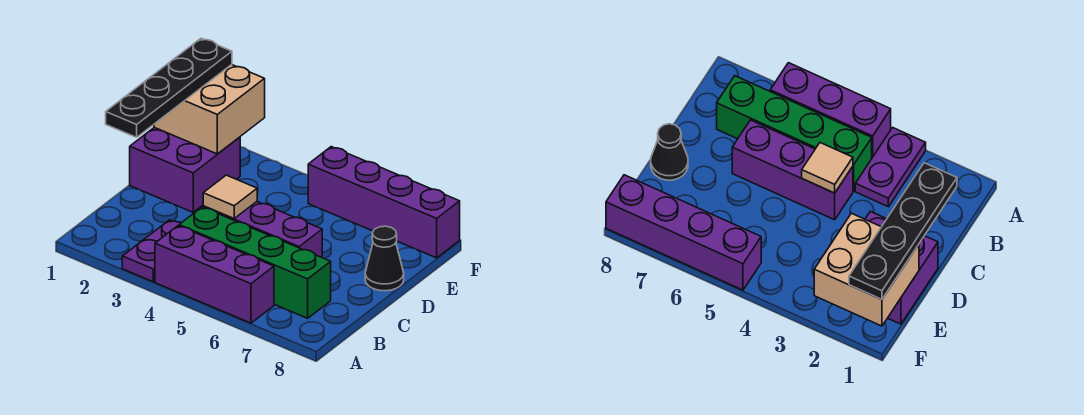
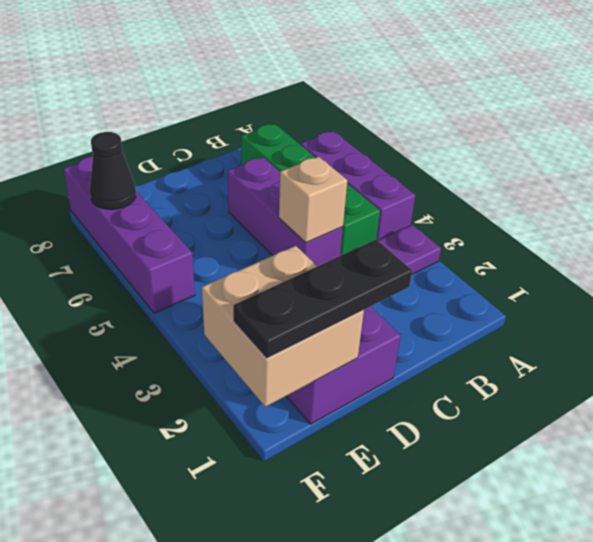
black 1x4 plate [106,38,232,137] -> black 1x3 plate [233,239,412,359]
tan 1x1 tile [203,175,257,218] -> tan 1x1 brick [279,157,347,243]
black 1x1 cone [365,226,404,291] -> black 1x1 cone moved to [90,132,136,209]

